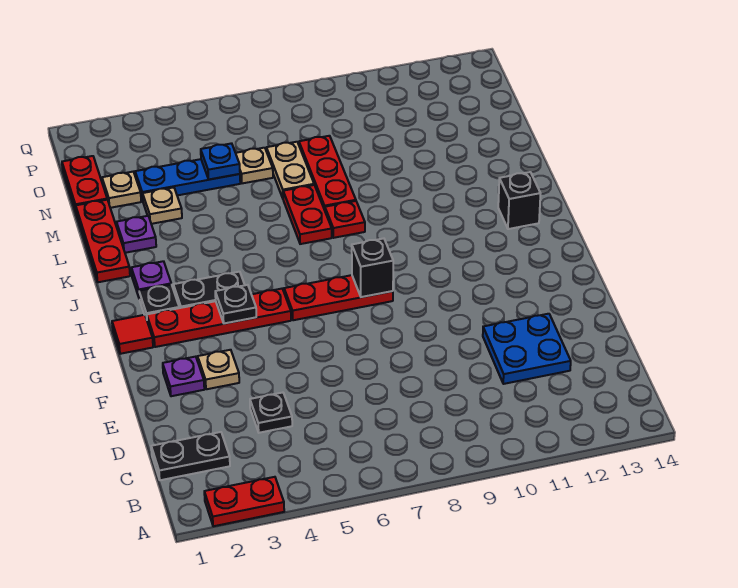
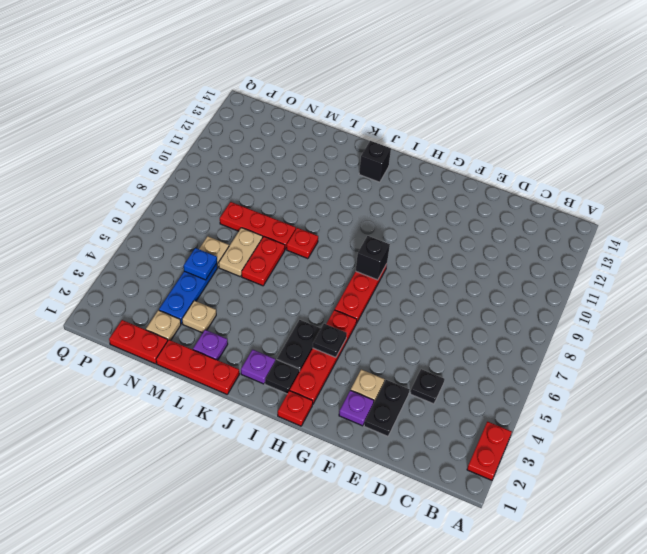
black 1x2 plate [151,432,230,480] -> black 1x2 plate moved to [364,380,410,436]
blue 2x2 plate [483,314,571,384] -> none
red 1x1 tile [112,315,153,354] -> red 1x1 plate [278,391,313,426]
red 1x2 plate [283,185,332,244] -> red 1x2 plate turned to [242,237,285,286]
tan 1x2 plate [266,142,314,198] -> tan 1x2 plate turned to [219,228,263,277]

